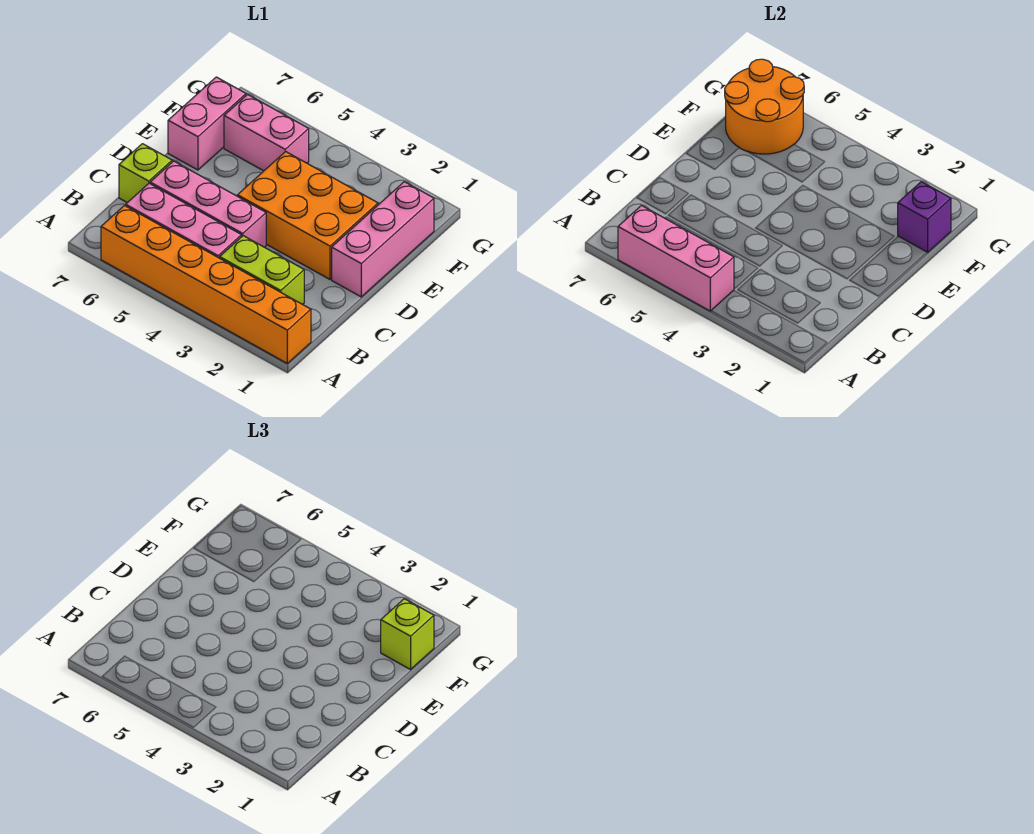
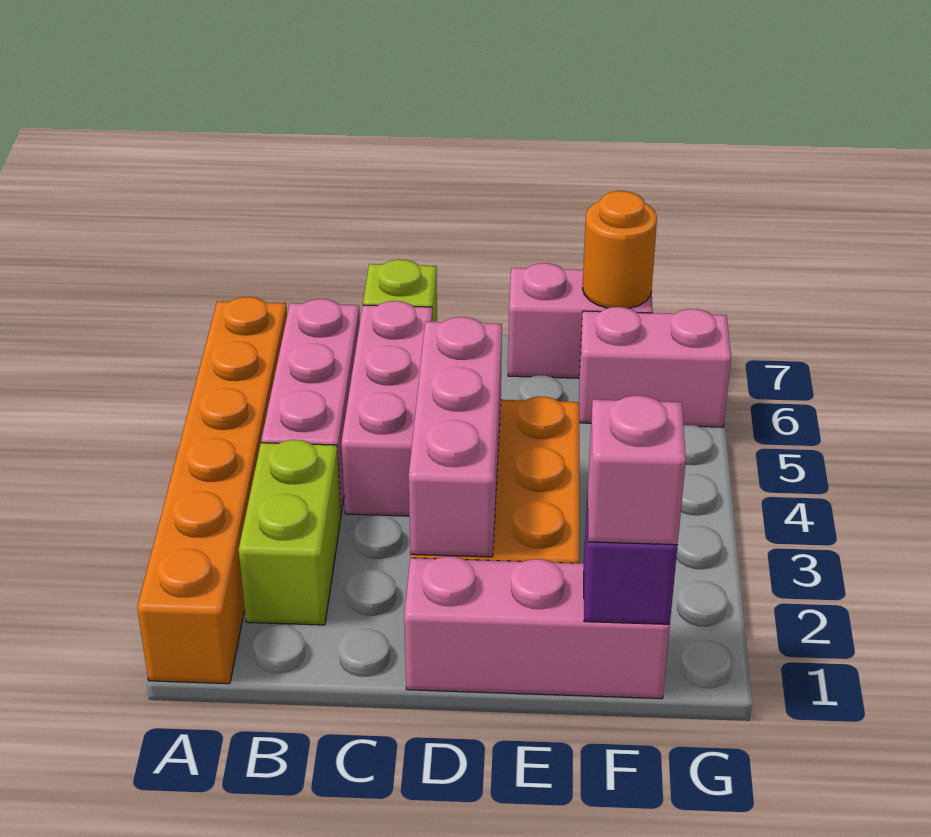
pink 1x3 brick [618,206,734,311] -> pink 1x3 brick moved to [409,317,502,557]
lime 1x1 brick [381,599,434,669] -> pink 1x1 brick [588,396,686,545]
pink 1x2 brick [224,95,309,171] -> pink 1x2 brick turned to [579,307,731,427]
orange 2x2 round brick [725,59,804,154] -> orange 1x1 round brick [583,191,657,308]

